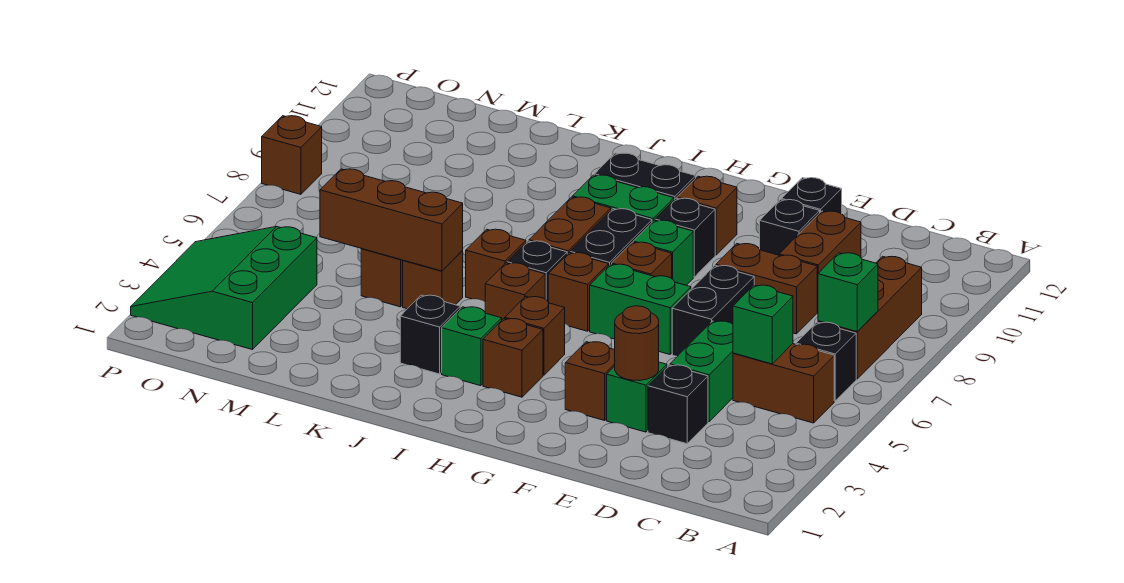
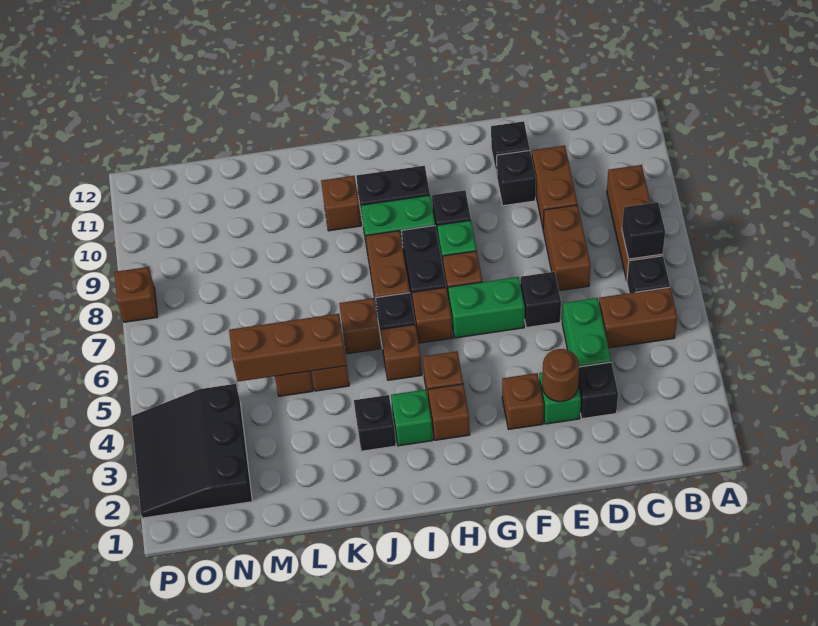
green 1x1 brick [818,253,878,332] -> black 1x1 brick [622,202,665,259]
green 1x1 brick [733,285,793,364] -> none
brown 1x2 brick [716,244,817,334] -> brown 1x2 brick turned to [543,205,591,291]
black 1x2 brick [672,266,754,356] -> black 1x1 brick [520,272,561,328]
brown 1x1 brick [677,176,737,255] -> brown 1x1 brick moved to [321,176,361,231]
green 3x3 slope [131,226,317,350] -> black 3x3 slope [132,384,252,518]

